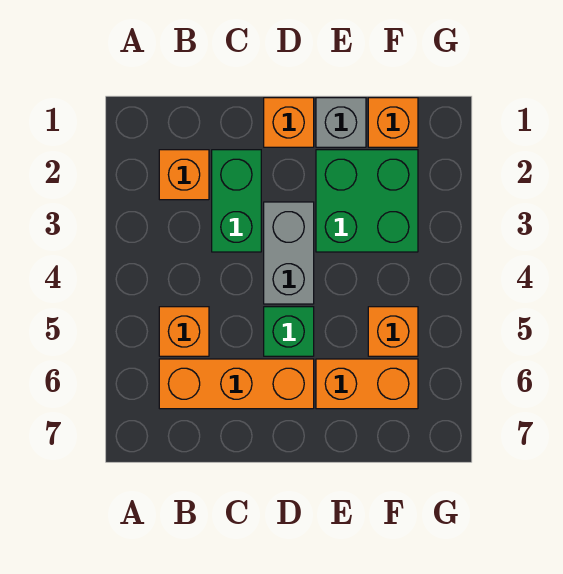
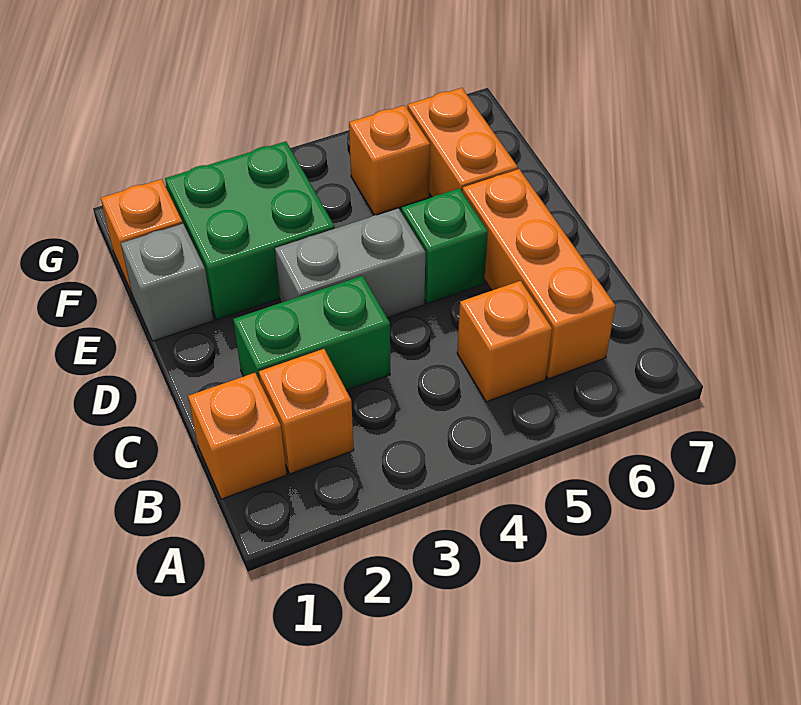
orange 1x1 brick [264,98,314,147] -> orange 1x1 brick moved to [188,373,286,499]

